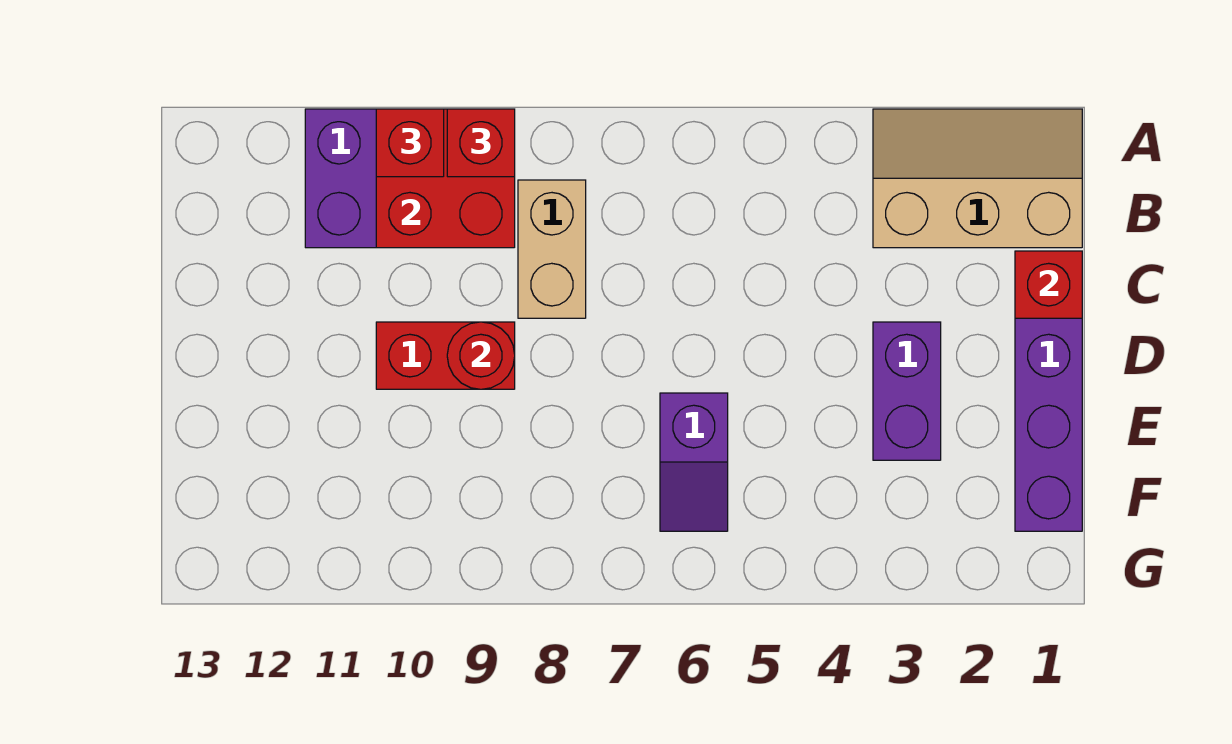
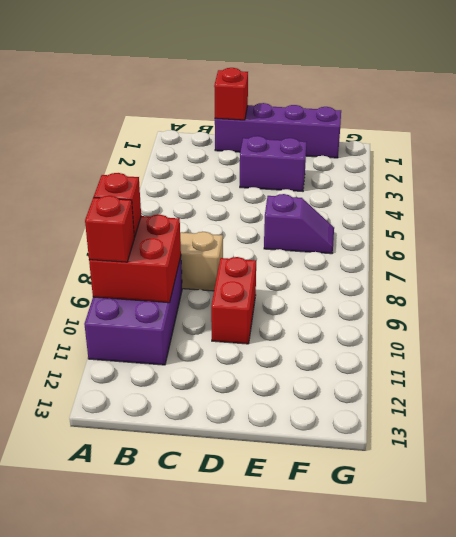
tan 2x3 slope [873,109,1082,248] -> none
red 1x1 round brick [447,322,515,389] -> none

